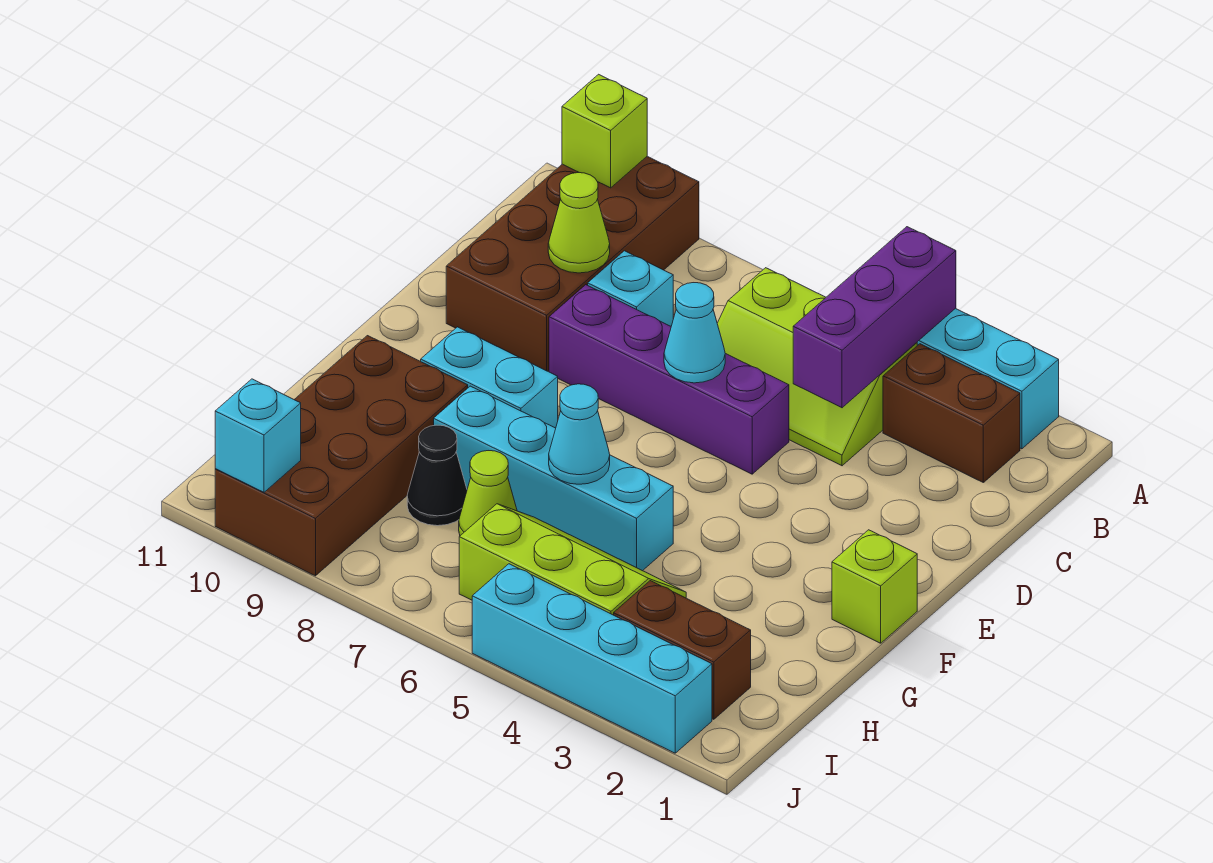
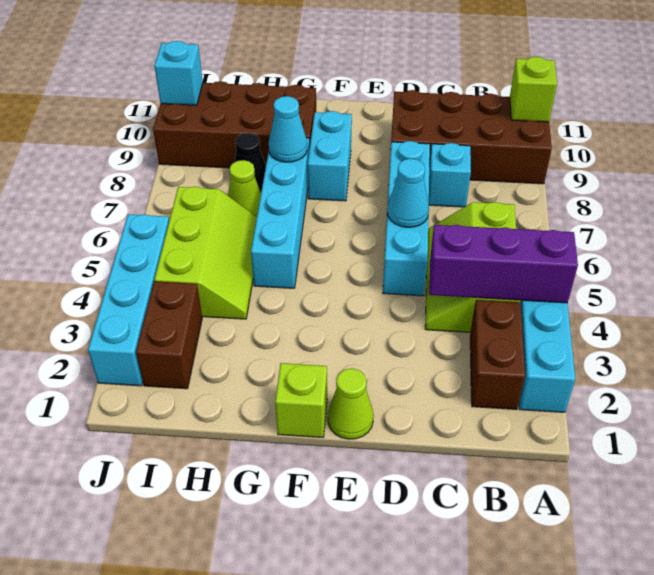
lime 1x1 cone [548,173,610,273] -> lime 1x1 cone moved to [328,368,374,439]
purple 1x4 brick [549,285,789,474] -> cyan 1x4 brick [383,141,430,296]
cyan 1x1 cone [549,384,610,484] -> cyan 1x1 cone moved to [269,96,307,162]

